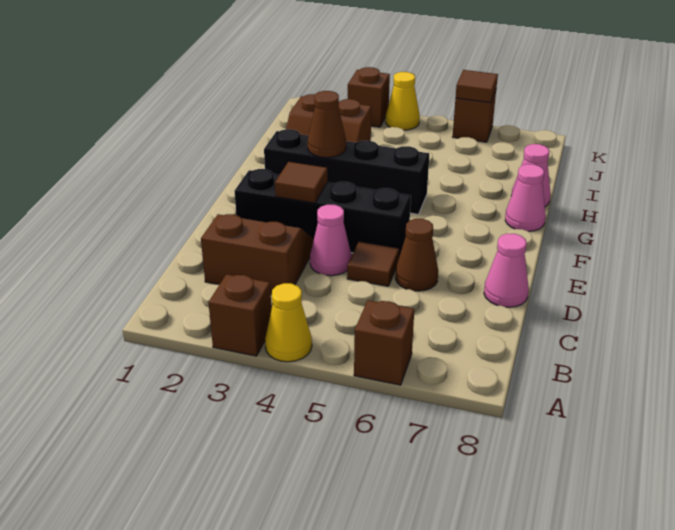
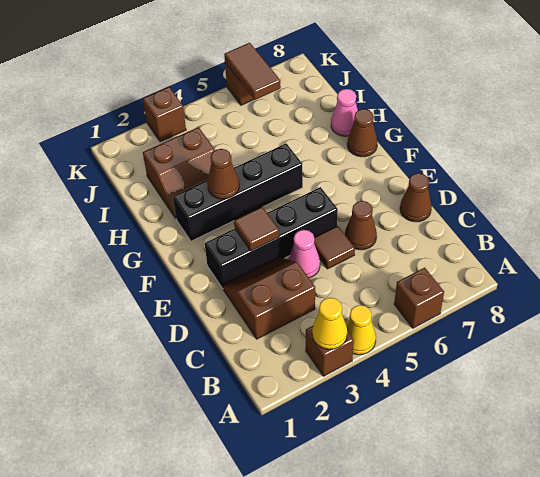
pink 1x1 cone [484,234,529,307] -> brown 1x1 cone [400,173,432,222]
pink 1x1 cone [505,164,546,232] -> brown 1x1 cone [347,109,377,157]
yellow 1x1 cone [386,72,420,130] -> yellow 1x1 cone moved to [312,298,347,349]
brown 1x1 tile [456,70,498,103] -> brown 1x2 tile [224,43,281,100]

